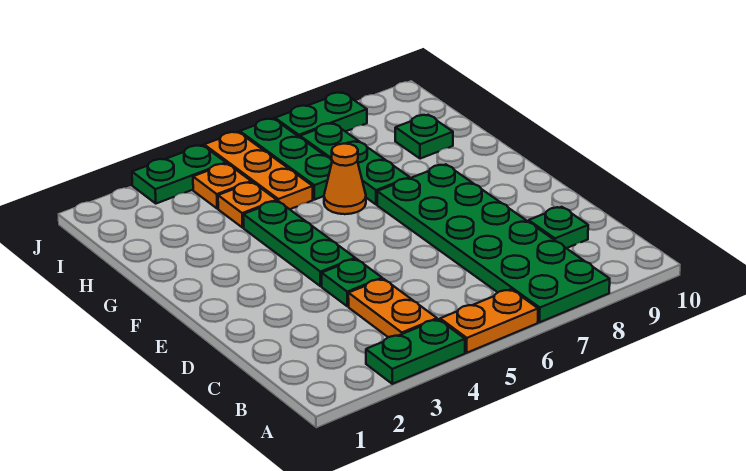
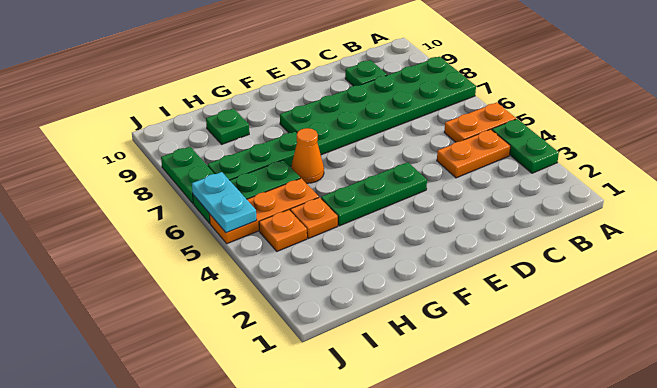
orange 1x2 plate [440,289,538,353] -> orange 1x2 plate turned to [444,103,516,142]
green 1x1 plate [322,259,382,306] -> none
green 1x2 plate [132,145,226,204] -> none
none -> cyan 1x2 plate [192,172,257,233]

